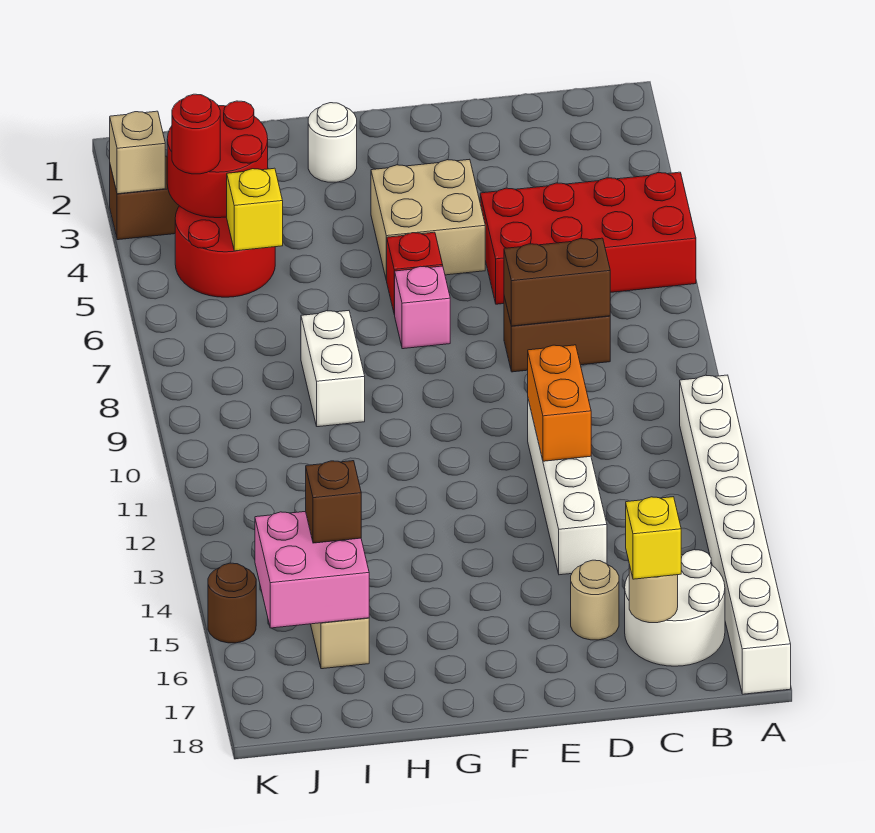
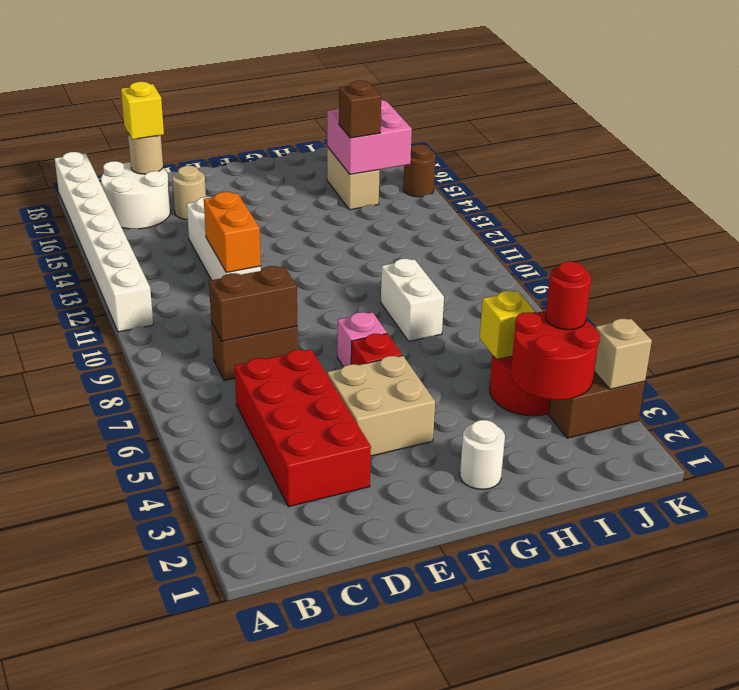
red 2x4 brick [480,172,696,304] -> red 2x4 brick turned to [235,349,371,507]

